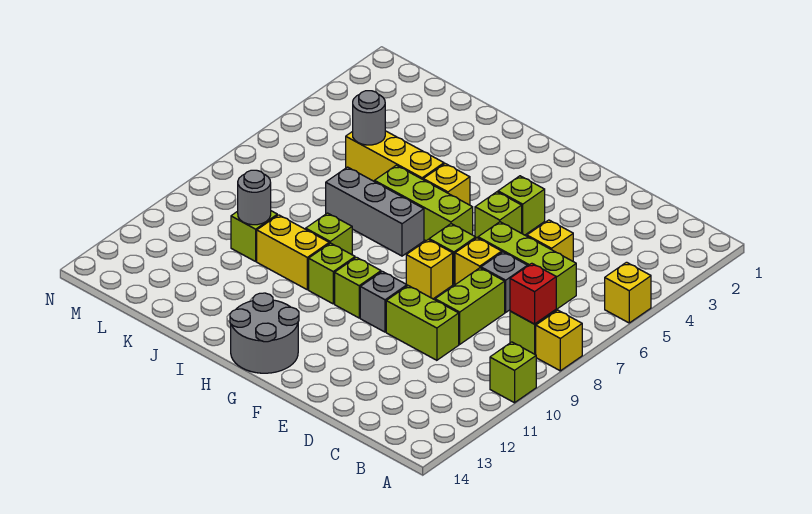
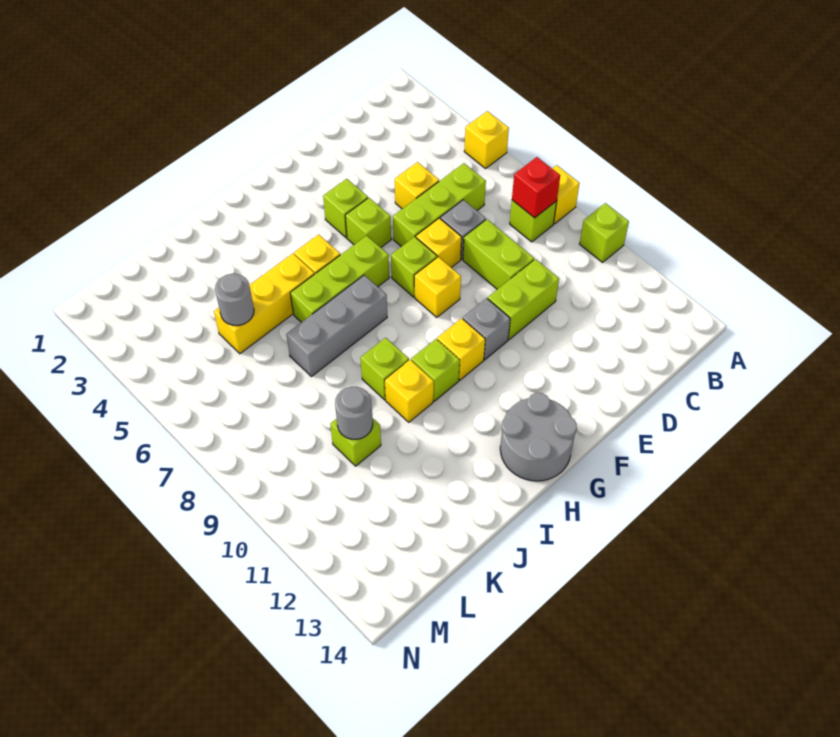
lime 1x1 brick [335,257,381,318] -> yellow 1x1 brick [437,318,485,380]
yellow 1x2 brick [257,215,329,290] -> yellow 1x1 brick [385,360,434,422]

